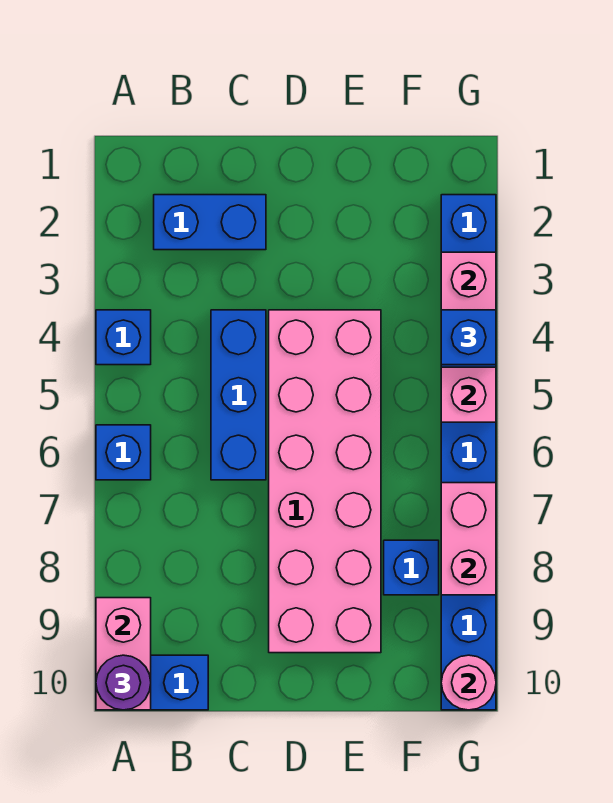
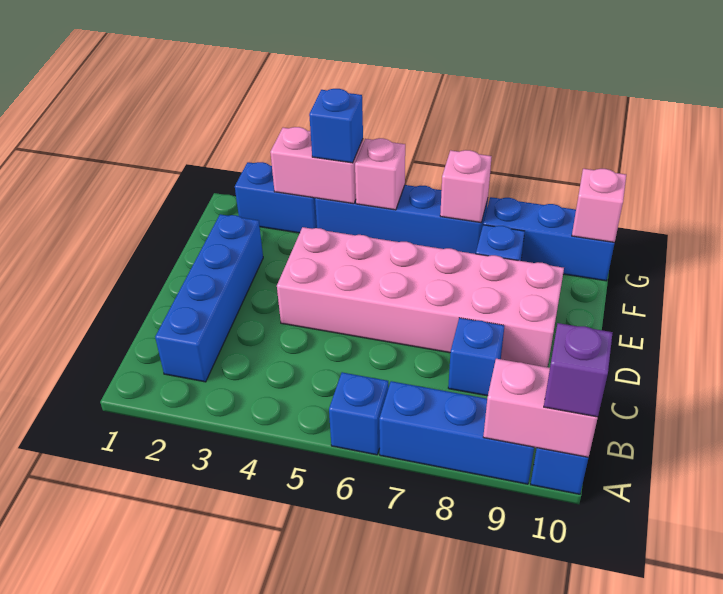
blue 1x1 brick [96,310,151,365] -> blue 1x1 brick moved to [448,318,504,396]
purple 1x1 round brick [96,655,151,710] -> purple 1x1 brick [544,323,613,417]
blue 1x2 brick [154,195,266,250] -> blue 1x4 brick [155,214,263,382]
blue 1x3 brick [211,310,266,480] -> blue 1x3 brick moved to [379,381,534,484]
pink 1x2 brick [441,483,496,595] -> pink 1x1 brick [440,150,492,223]
pink 1x1 round brick [441,655,496,710] -> pink 1x1 brick [572,169,626,243]

